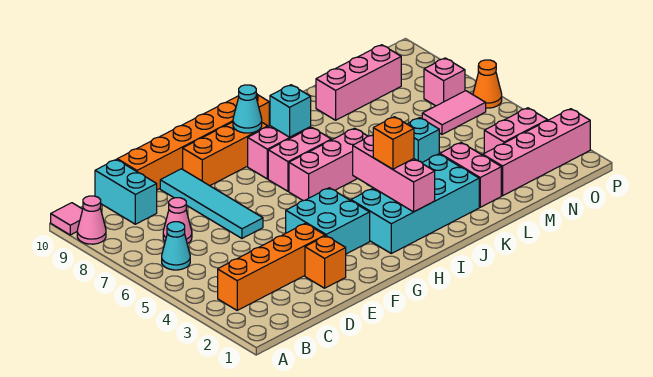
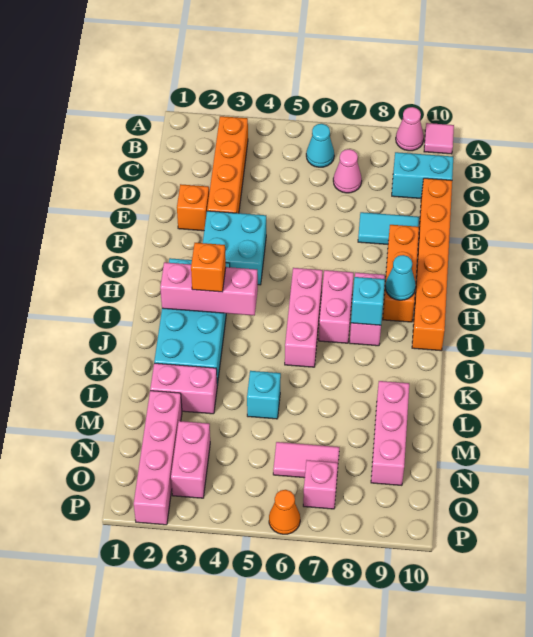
cyan 1x4 tile [160,169,263,238] -> cyan 1x2 tile [358,212,419,244]
pink 1x2 tile [422,91,486,134] -> pink 1x2 tile turned to [273,442,339,478]

